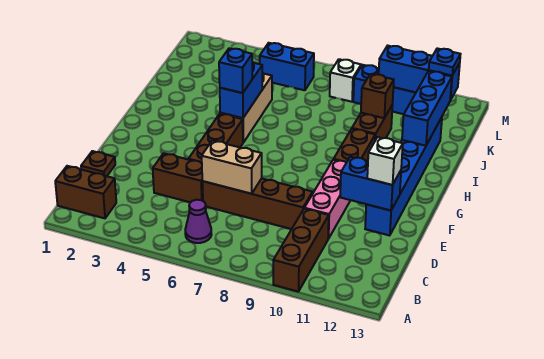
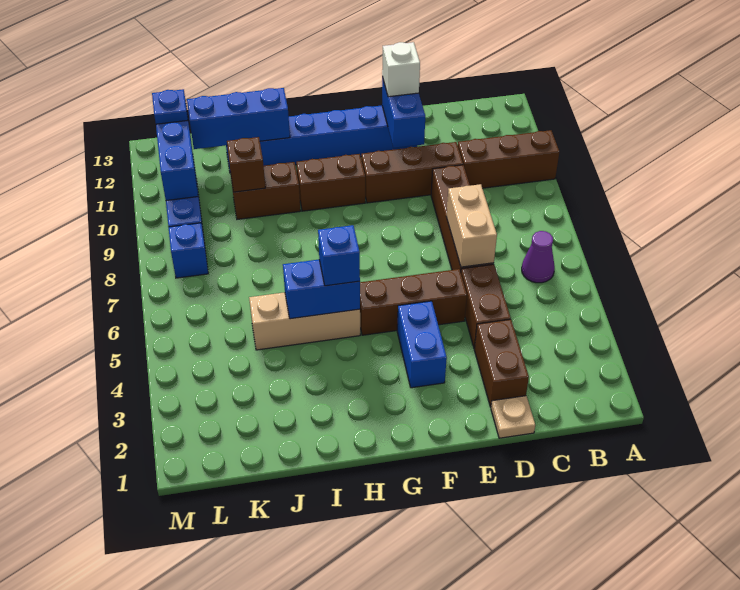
brown 1x2 brick [55,166,116,218] -> brown 1x2 brick moved to [474,319,529,407]
brown 1x1 plate [81,151,115,176] -> tan 1x1 plate [491,396,535,438]
pink 1x3 brick [304,160,350,239] -> brown 1x3 brick [361,142,463,203]
blue 1x2 brick [260,43,314,90] -> blue 1x2 brick moved to [397,301,447,388]
white 1x1 brick [330,59,361,102] -> blue 1x1 brick [169,223,208,278]

